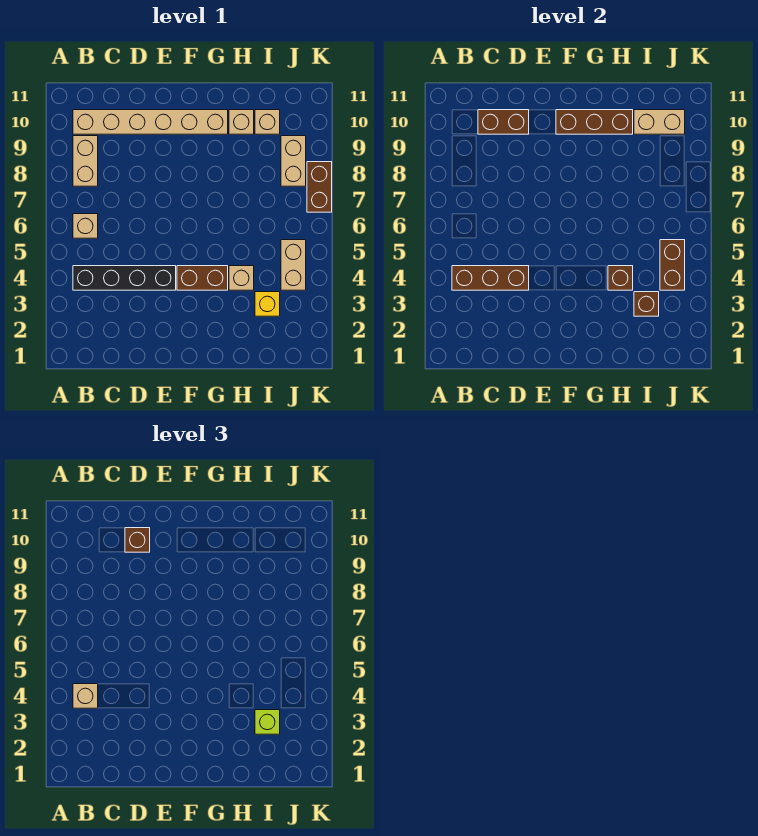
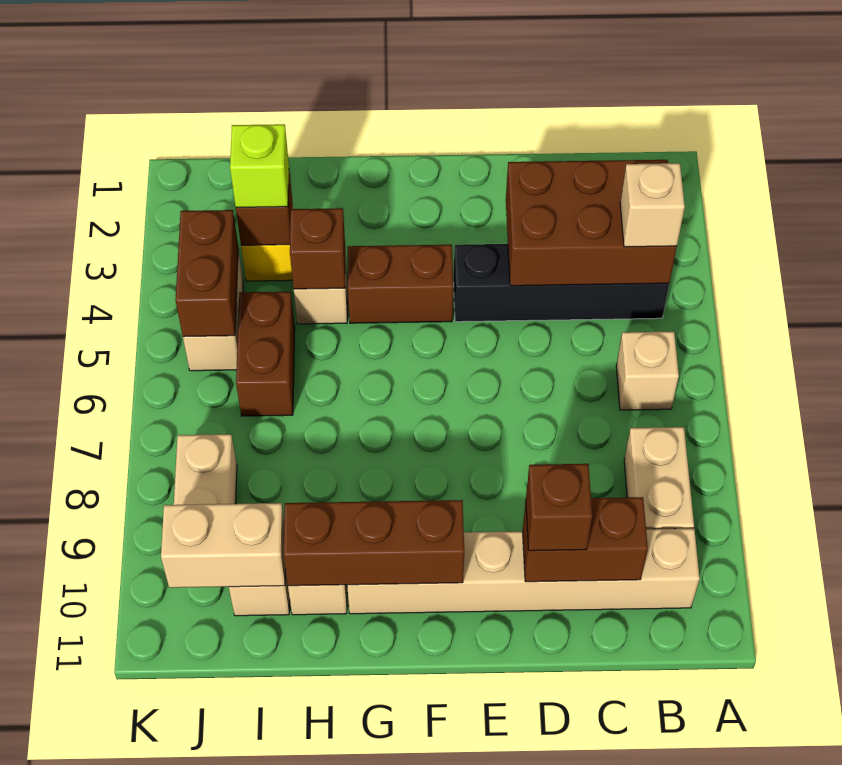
brown 1x3 brick [452,266,529,290] -> brown 2x3 brick [506,160,677,286]
brown 1x2 brick [307,162,332,212] -> brown 1x2 brick moved to [236,292,295,416]

